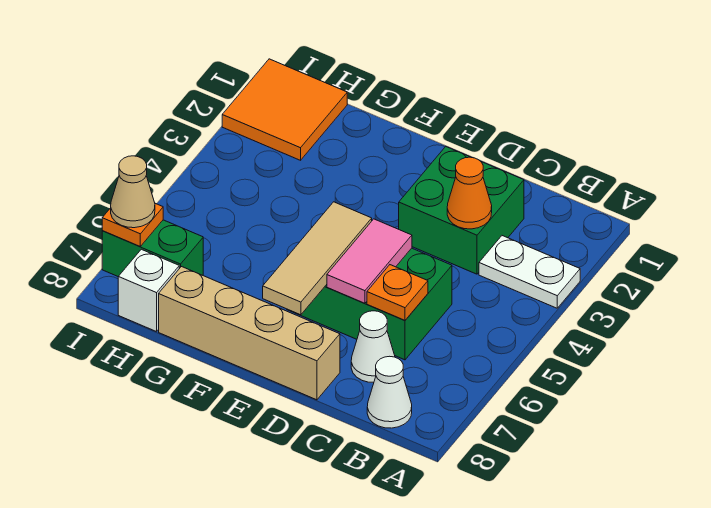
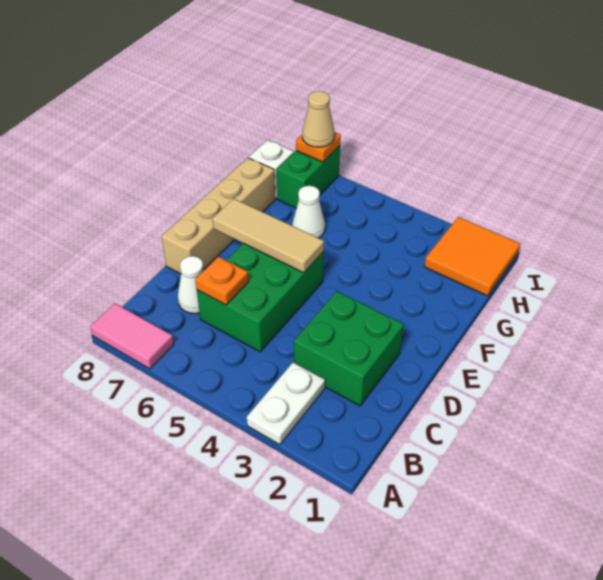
white 1x1 cone [367,356,412,428] -> white 1x1 cone moved to [292,186,325,238]
orange 1x1 cone [447,157,492,229] -> none
pink 1x2 tile [327,219,412,303] -> pink 1x2 tile moved to [90,303,174,369]

